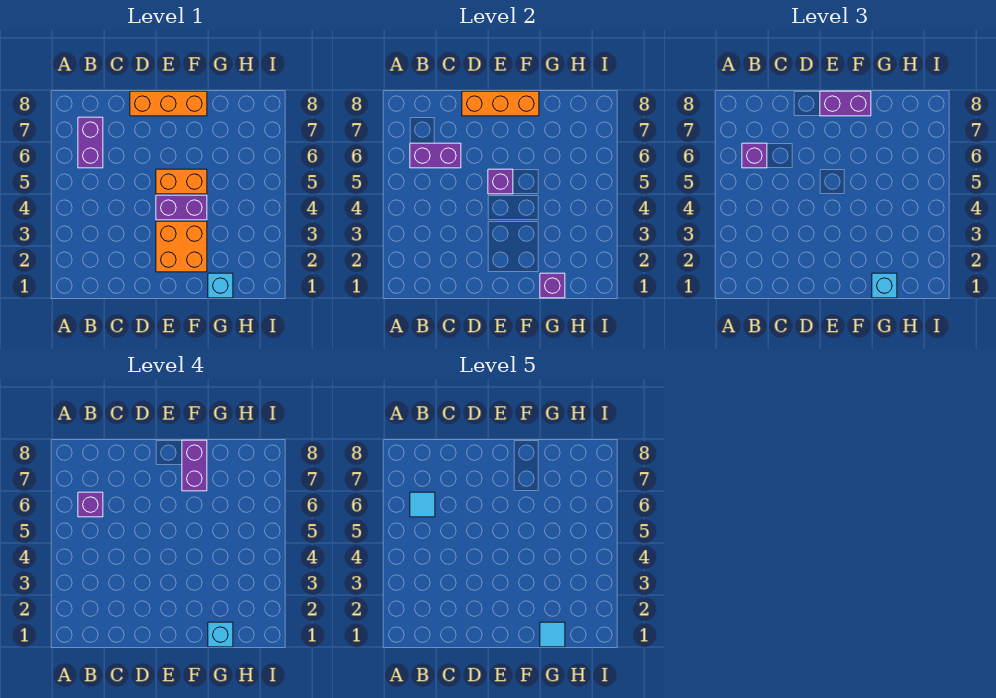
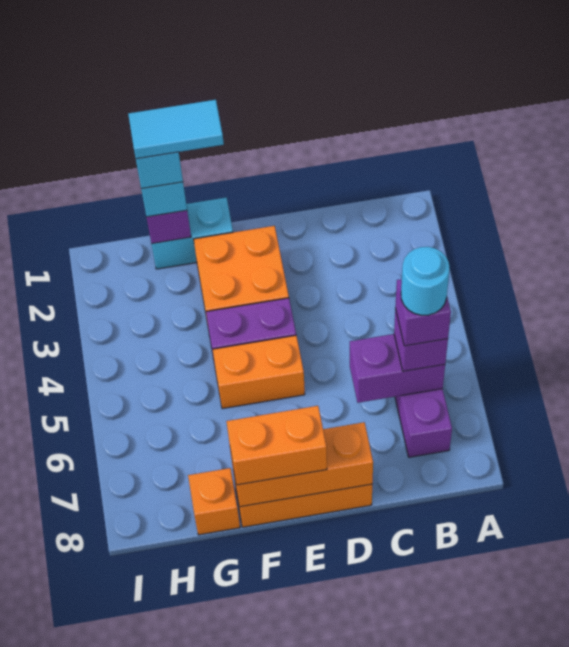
cyan 1x1 tile [410,492,435,517] -> cyan 1x1 round brick [401,247,449,315]
purple 1x1 brick [488,169,513,194] -> none
purple 1x2 brick [820,91,871,116] -> orange 1x2 brick [226,406,327,485]
purple 1x2 brick [182,440,207,491] -> none
cyan 1x1 brick [208,273,233,298] -> cyan 1x2 brick [152,198,233,269]
cyan 1x1 tile [540,622,565,647] -> cyan 1x2 tile [128,100,224,159]
none -> orange 1x1 brick [188,468,240,535]

